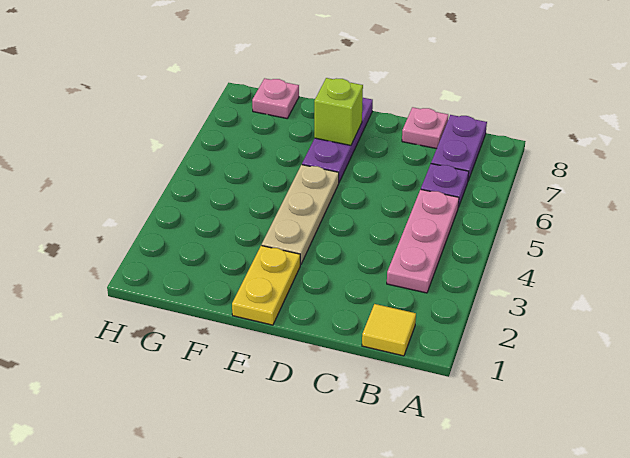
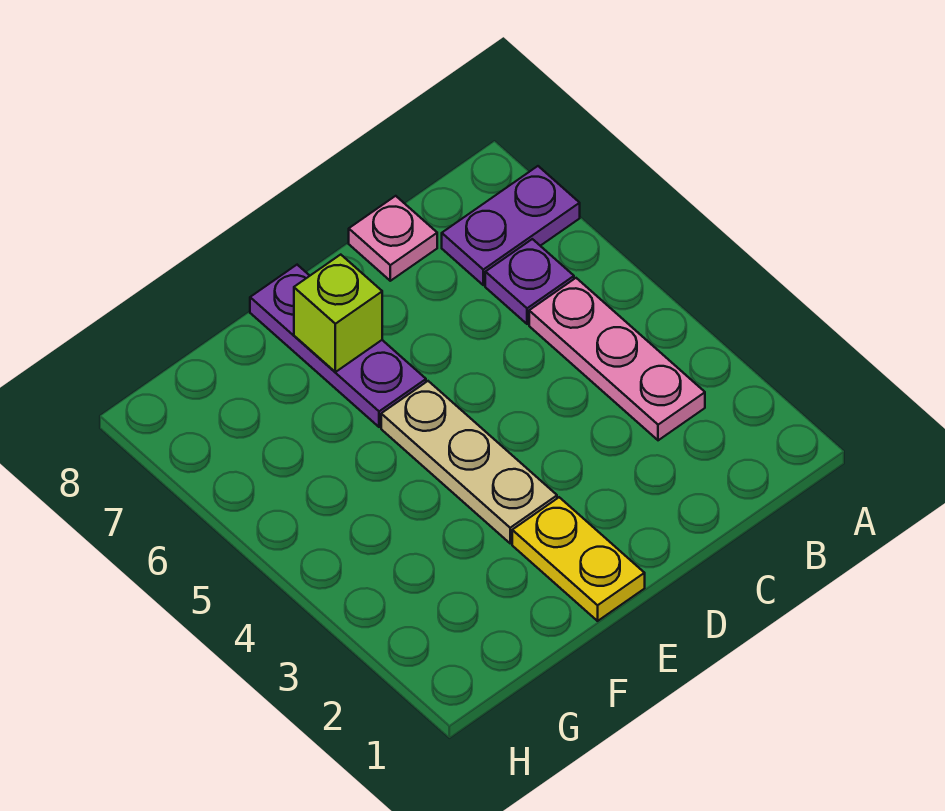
yellow 1x1 tile [362,304,416,356] -> none
purple 1x2 plate [431,115,487,180] -> purple 1x2 plate turned to [442,166,580,285]
pink 1x1 plate [252,78,299,118] -> none

